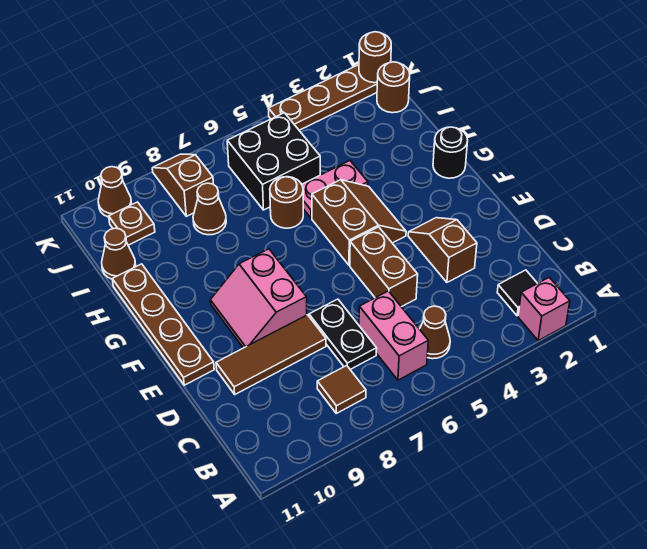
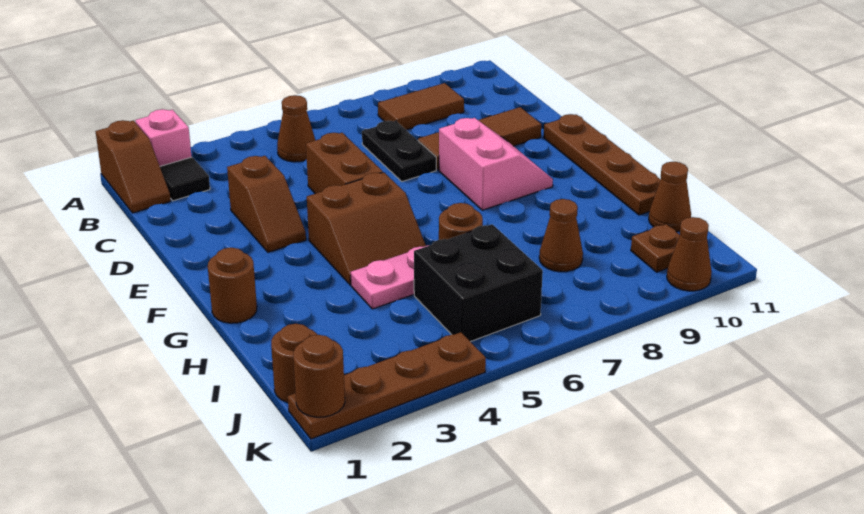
pink 1x2 brick [359,291,428,380] -> none
brown 1x1 tile [317,365,366,413] -> brown 1x2 tile [378,83,464,130]
brown 2x2 slope [312,180,406,265] -> brown 2x2 slope turned to [307,172,426,285]
black 1x1 round brick [433,127,468,178] -> brown 1x1 round brick [208,248,257,323]
brown 1x2 slope [152,154,213,216] -> brown 1x2 slope moved to [96,120,171,213]

